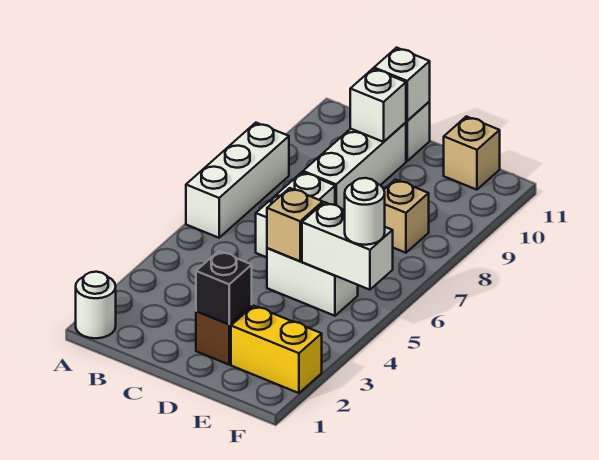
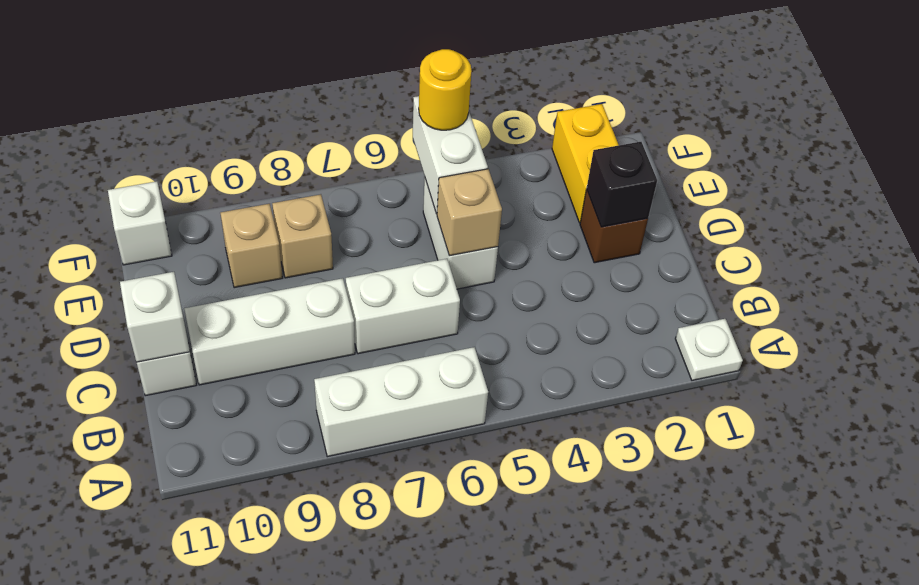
white 1x1 round brick [76,272,116,338] -> white 1x1 plate [675,319,743,380]
white 1x1 brick [350,69,406,142] -> white 1x1 brick moved to [108,181,172,265]
tan 1x1 brick [444,116,500,190] -> tan 1x1 brick moved to [220,204,282,288]
white 1x1 round brick [345,178,385,245] -> yellow 1x1 round brick [419,49,472,130]

